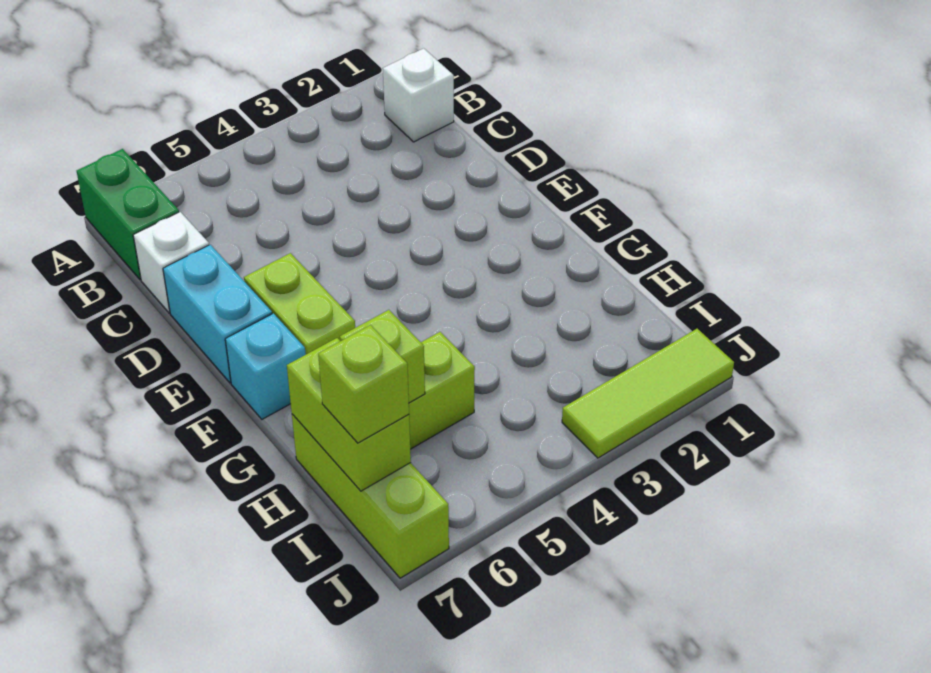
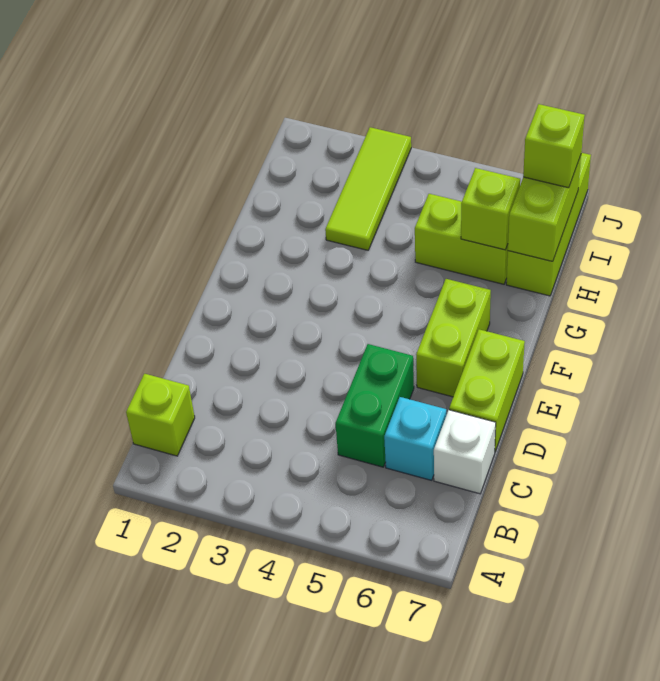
green 1x2 brick [77,149,179,280] -> green 1x2 brick moved to [335,344,414,467]
white 1x1 brick [383,48,454,142] -> lime 1x1 brick [126,374,195,456]
cyan 1x2 brick [163,245,272,383] -> lime 1x2 brick [449,329,525,451]
cyan 1x1 brick [225,313,306,419] -> cyan 1x1 brick moved to [384,397,446,480]
lime 1x3 tile [562,329,734,458] -> lime 1x3 tile turned to [325,127,411,250]

